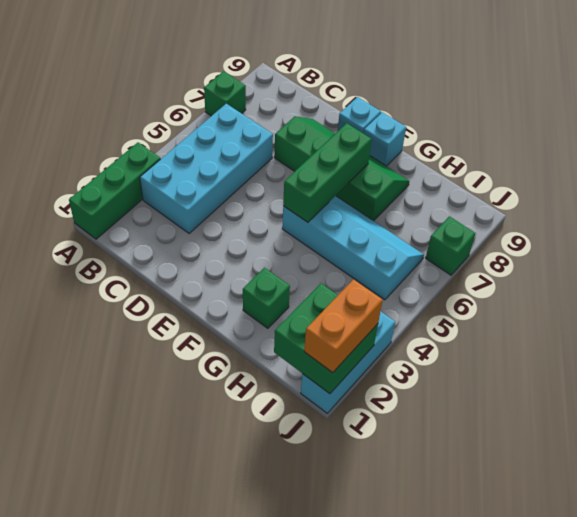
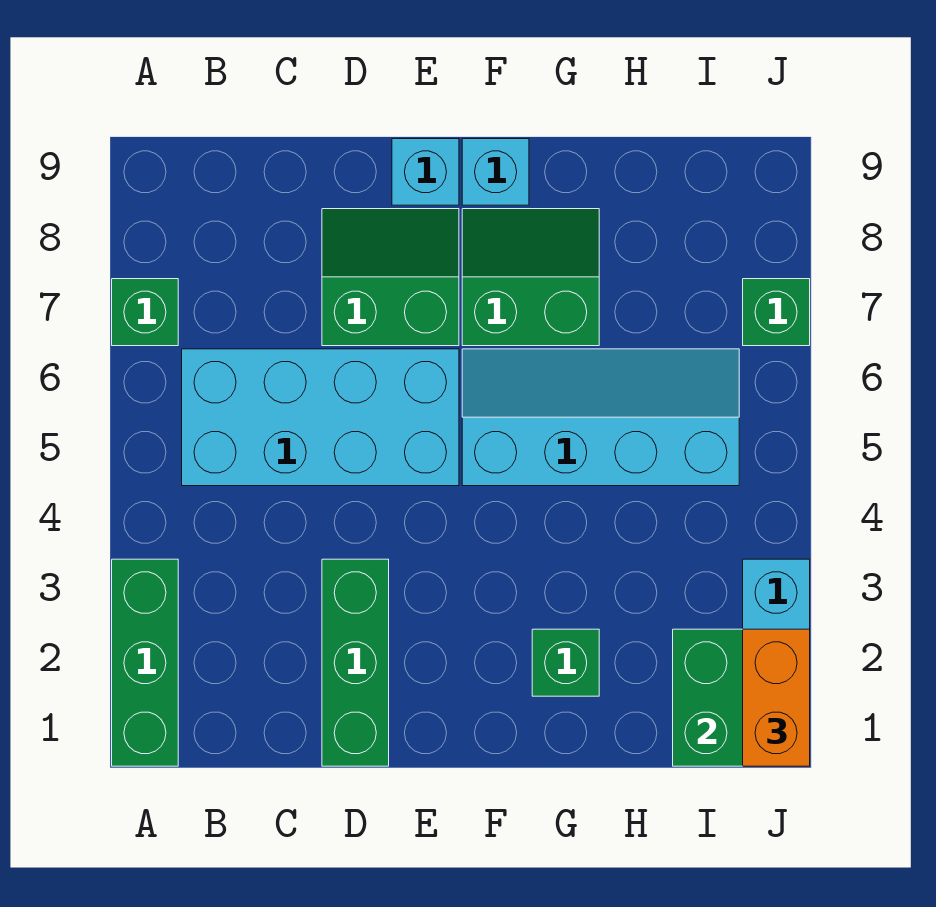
cyan 2x4 brick [140,104,273,233] -> cyan 2x4 brick turned to [182,349,459,486]
green 1x3 brick [283,123,372,222] -> green 1x3 brick moved to [322,559,389,766]

